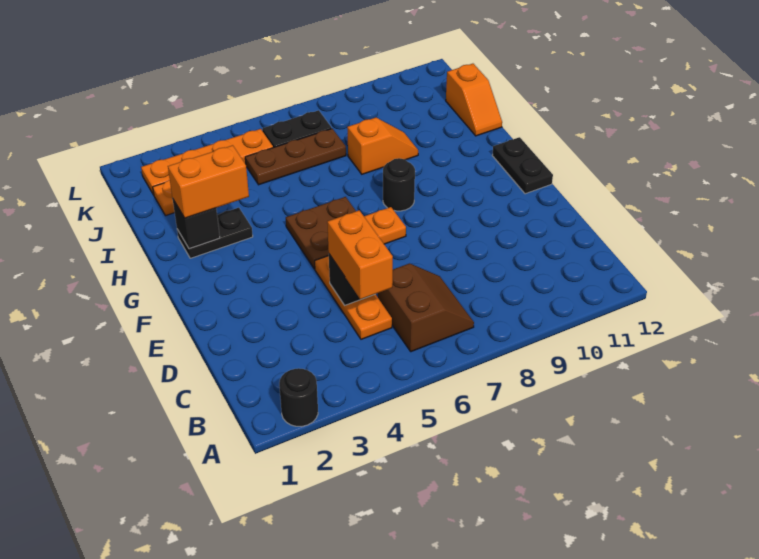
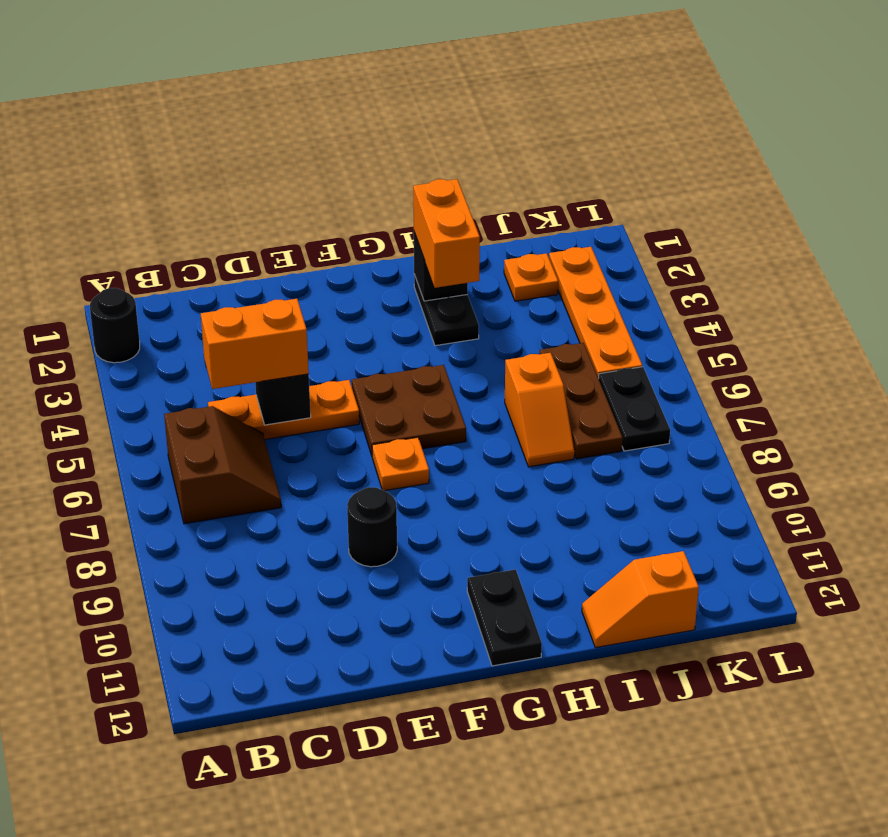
brown 2x2 slope [378,263,474,352] -> brown 2x2 slope turned to [164,406,281,524]
black 1x2 plate [492,137,553,194] -> black 1x2 plate turned to [467,569,542,666]
black 1x1 round brick [383,158,415,211] -> black 1x1 round brick moved to [347,487,397,567]
orange 1x2 slope [347,118,418,174] -> orange 1x2 slope moved to [505,353,574,467]

